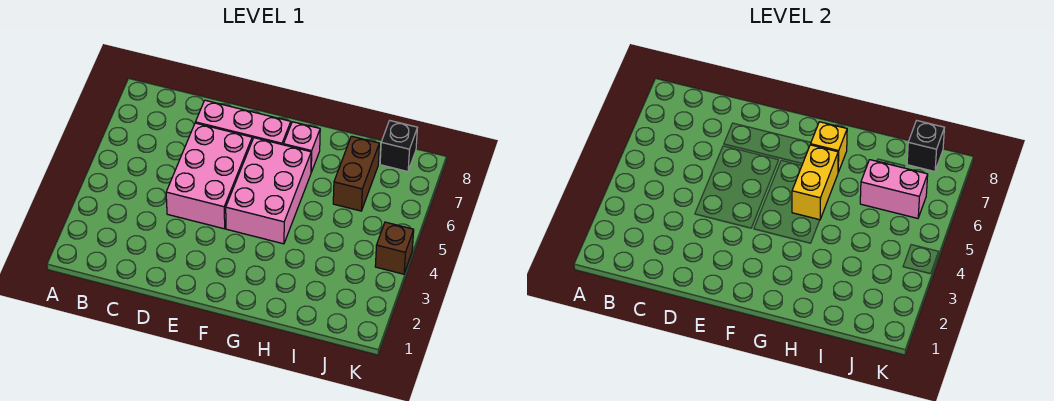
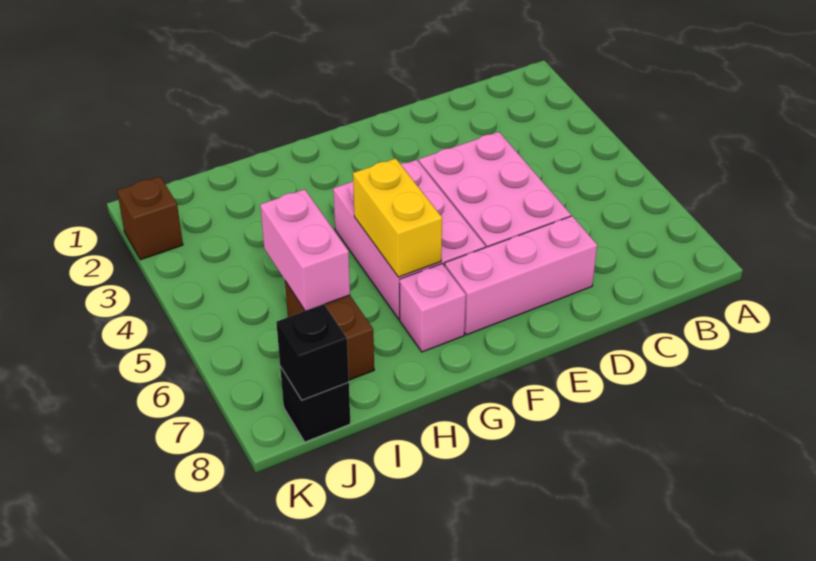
yellow 1x1 brick [811,122,847,172] -> none
pink 1x2 brick [860,160,928,218] -> pink 1x2 brick turned to [260,189,350,310]
brown 1x1 brick [375,222,414,274] -> brown 1x1 brick moved to [117,177,183,260]

